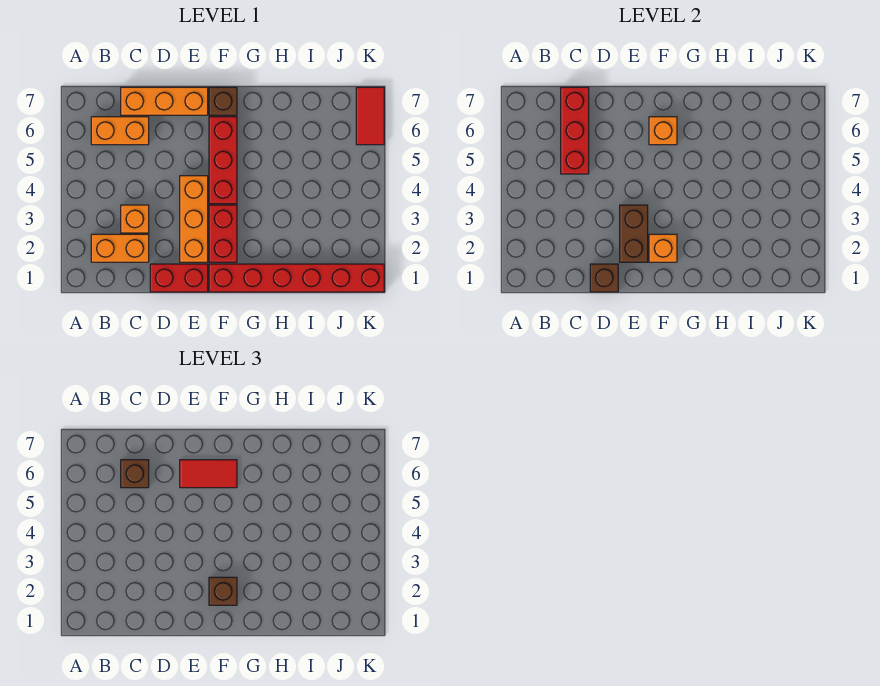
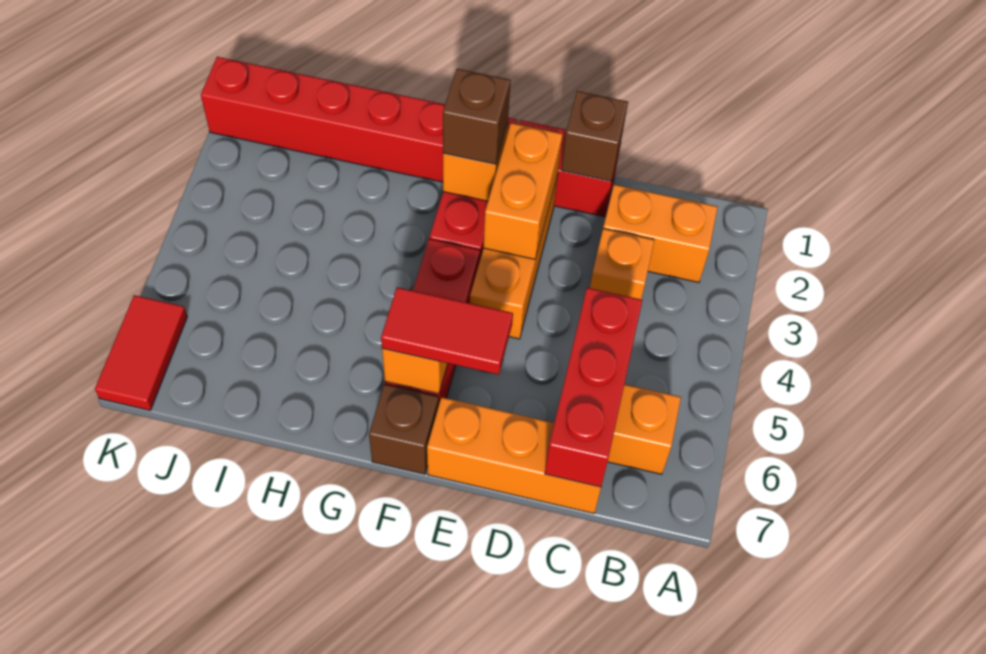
brown 1x1 brick [121,460,149,488] -> none
brown 1x2 brick [620,205,648,262] -> orange 1x2 brick [483,123,563,259]

